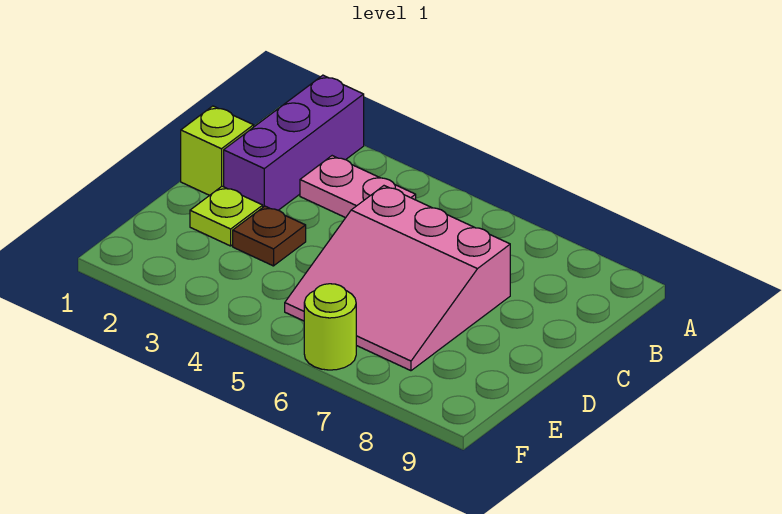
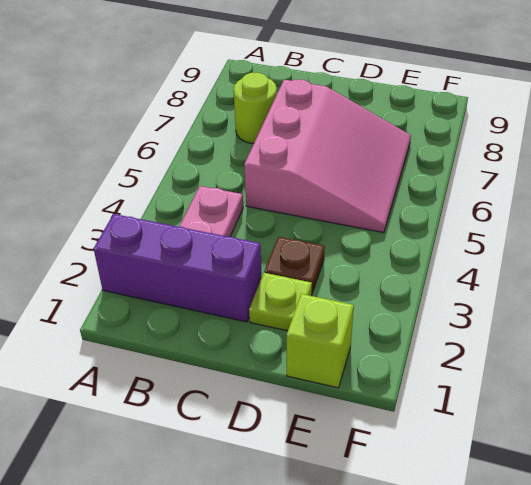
lime 1x1 brick [181,106,254,195] -> lime 1x1 brick moved to [287,294,354,388]
lime 1x1 round brick [304,284,356,370] -> lime 1x1 round brick moved to [234,73,277,143]

